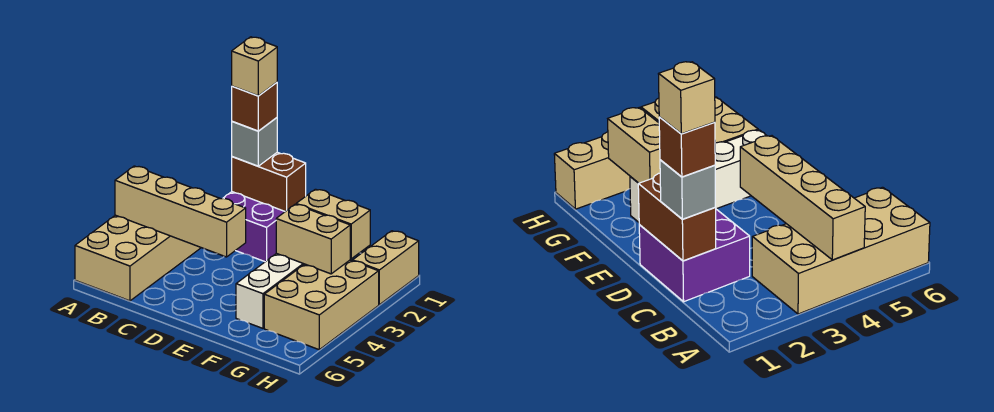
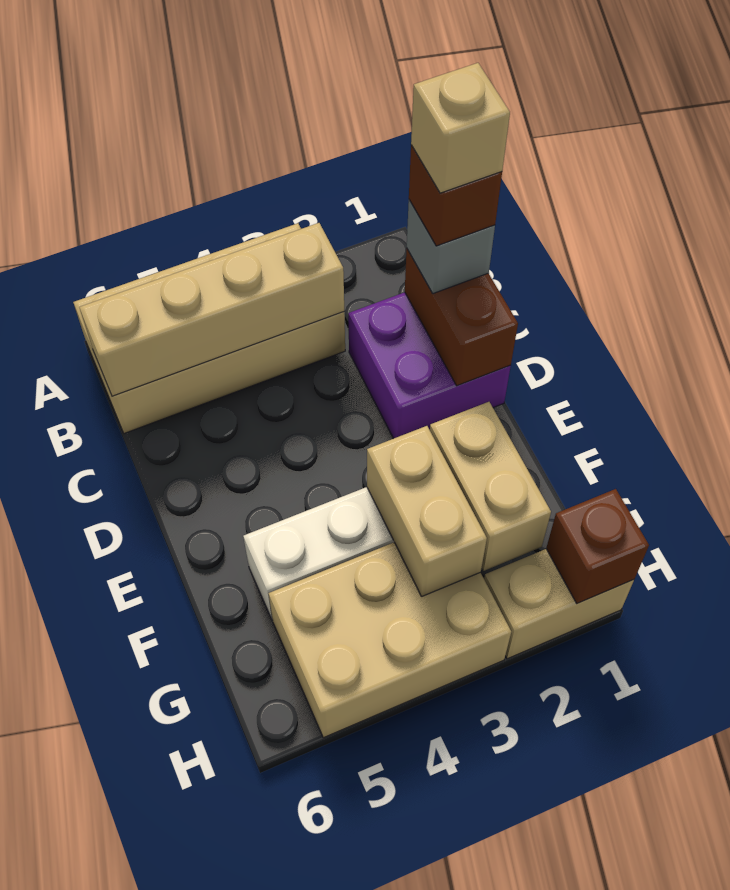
tan 1x4 brick [115,166,246,257] -> tan 1x4 brick turned to [79,223,344,396]
none -> brown 1x1 brick [546,489,649,603]

